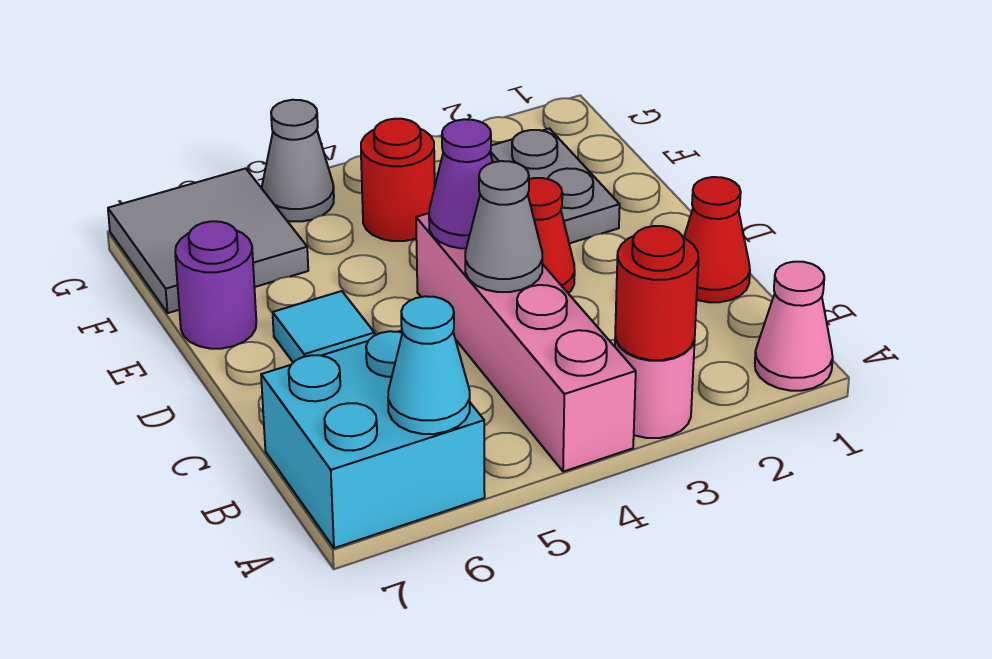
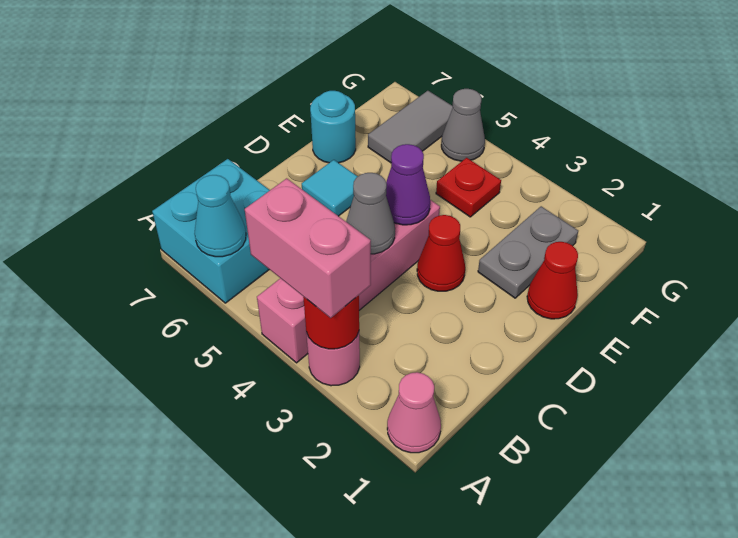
none -> pink 1x2 brick [245,178,371,318]
red 1x1 cone [684,177,750,302] -> red 1x1 cone moved to [527,242,578,319]
purple 1x1 round brick [175,221,256,349] -> cyan 1x1 round brick [310,91,356,163]
red 1x1 round brick [361,119,435,241] -> red 1x1 plate [436,158,501,217]
grey 2x2 tile [108,168,308,313] -> grey 1x2 tile [368,91,453,163]

